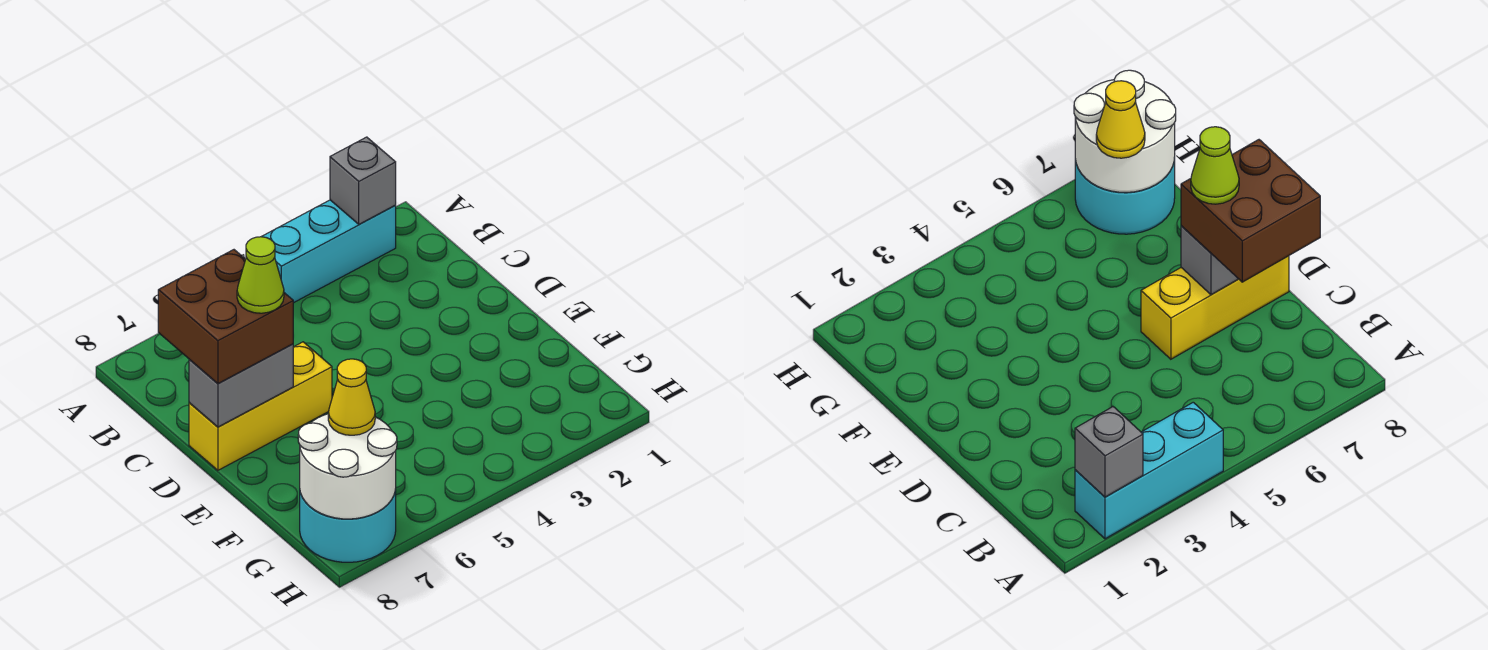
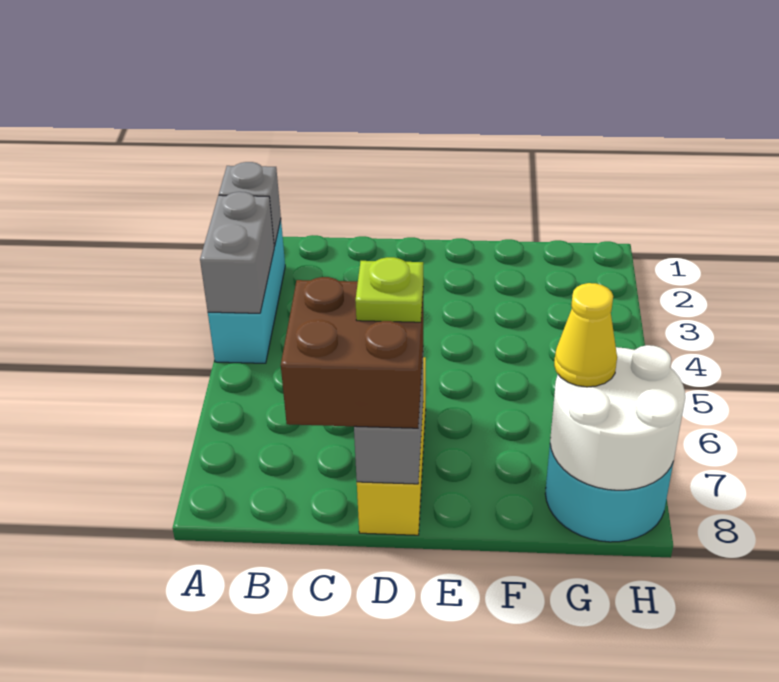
none -> grey 1x2 brick [200,192,274,313]
lime 1x1 cone [237,237,284,313] -> lime 1x1 plate [355,257,423,322]

